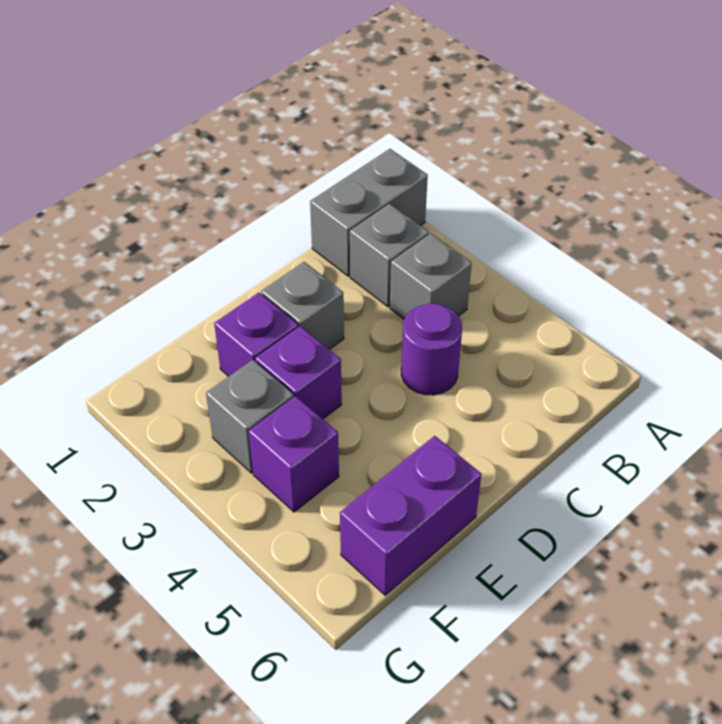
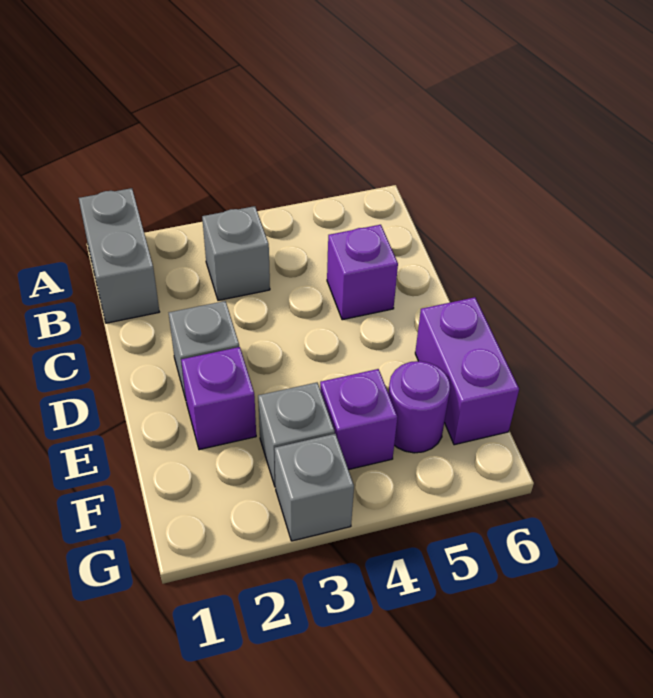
grey 1x1 brick [350,204,429,307] -> grey 1x1 brick moved to [275,434,354,541]
purple 1x1 round brick [401,303,462,395] -> purple 1x1 round brick moved to [388,361,450,453]
purple 1x1 brick [255,326,342,419] -> purple 1x1 brick moved to [327,225,398,320]

